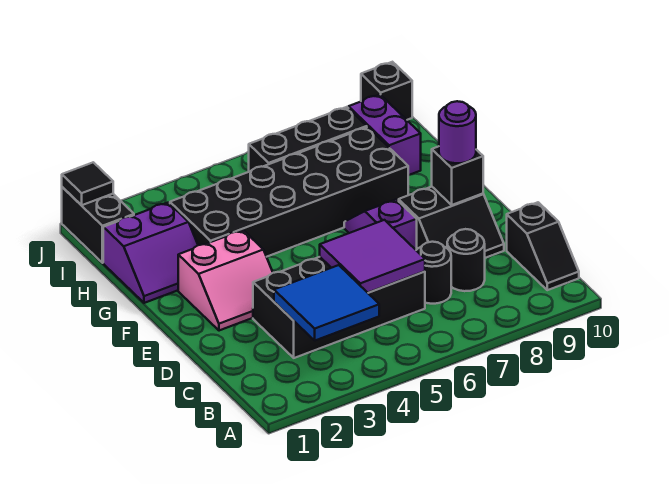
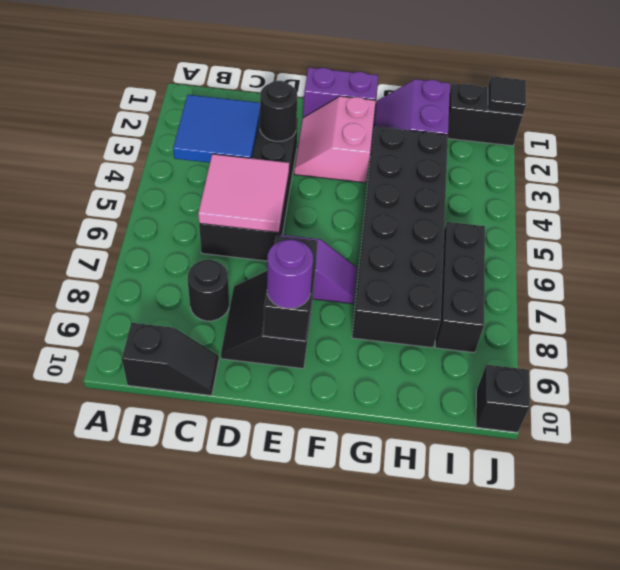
black 1x2 slope [507,202,579,290] -> black 1x2 slope turned to [122,323,219,396]
purple 2x2 tile [320,220,425,293] -> pink 2x2 tile [198,154,289,233]
black 1x1 round brick [416,242,451,304] -> black 1x1 round brick moved to [260,81,297,141]
black 1x1 brick [432,146,483,205] -> black 1x2 brick [264,236,318,341]
purple 1x2 brick [349,95,421,175] -> purple 1x2 brick moved to [303,68,378,118]

